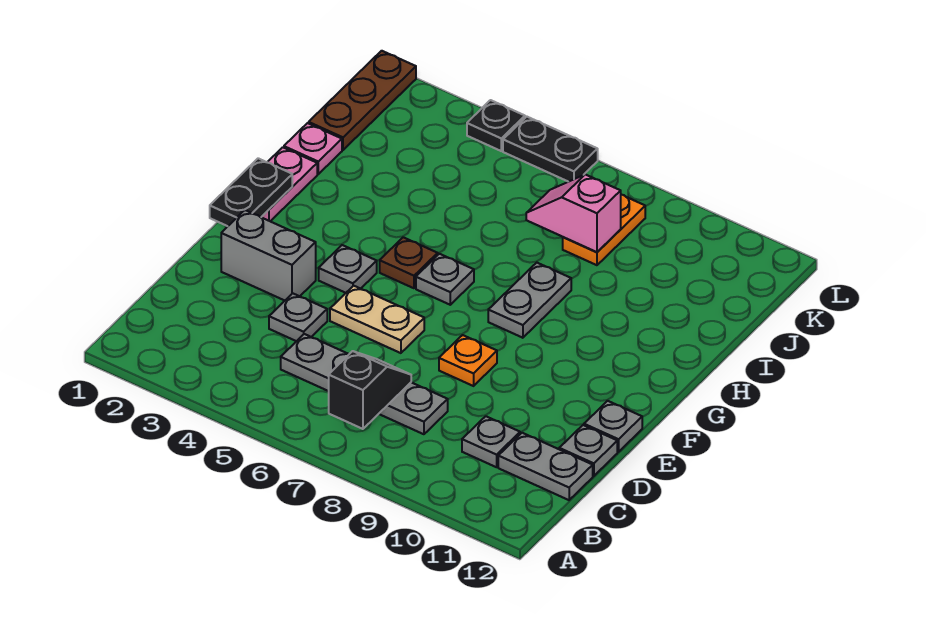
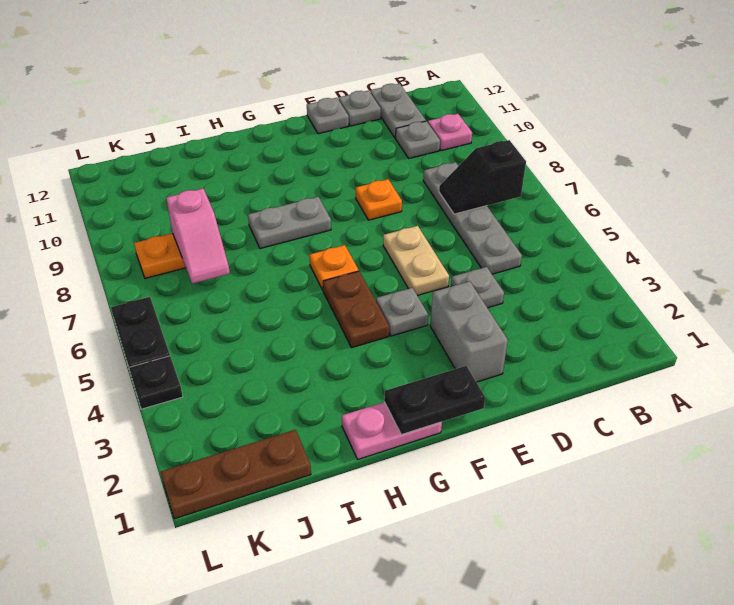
brown 1x1 plate [380,237,438,288] -> brown 1x2 plate [323,271,389,348]
grey 1x1 plate [416,254,474,305] -> orange 1x1 plate [309,245,359,290]
pink 1x1 plate [284,123,342,174] -> pink 1x1 plate moved to [428,114,472,151]

